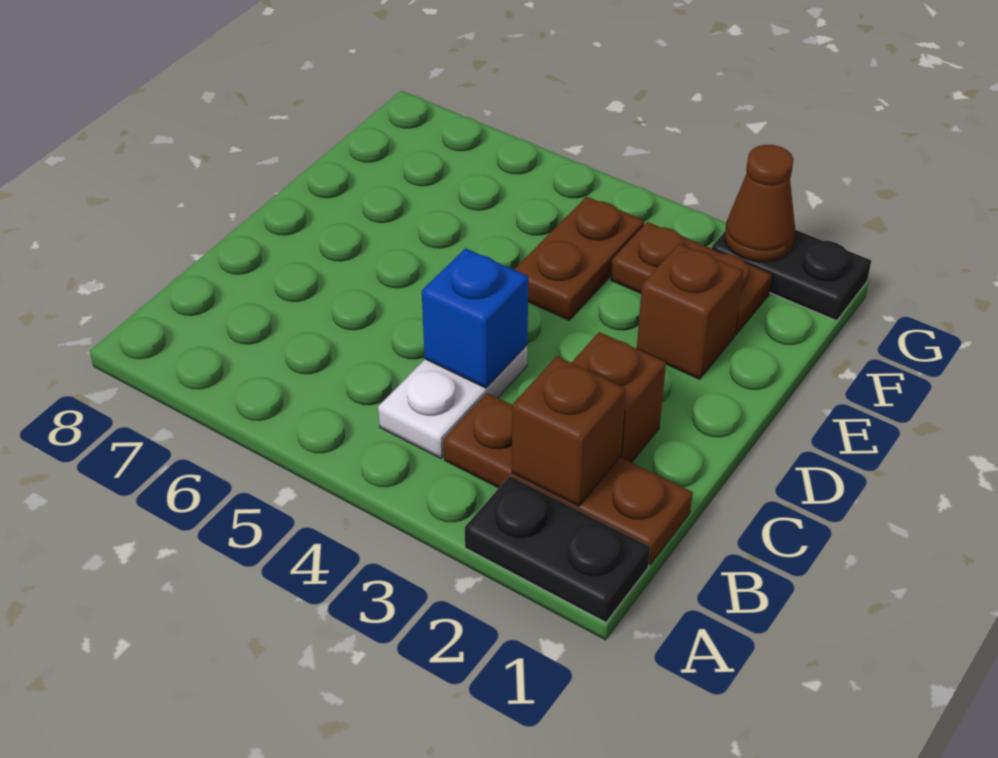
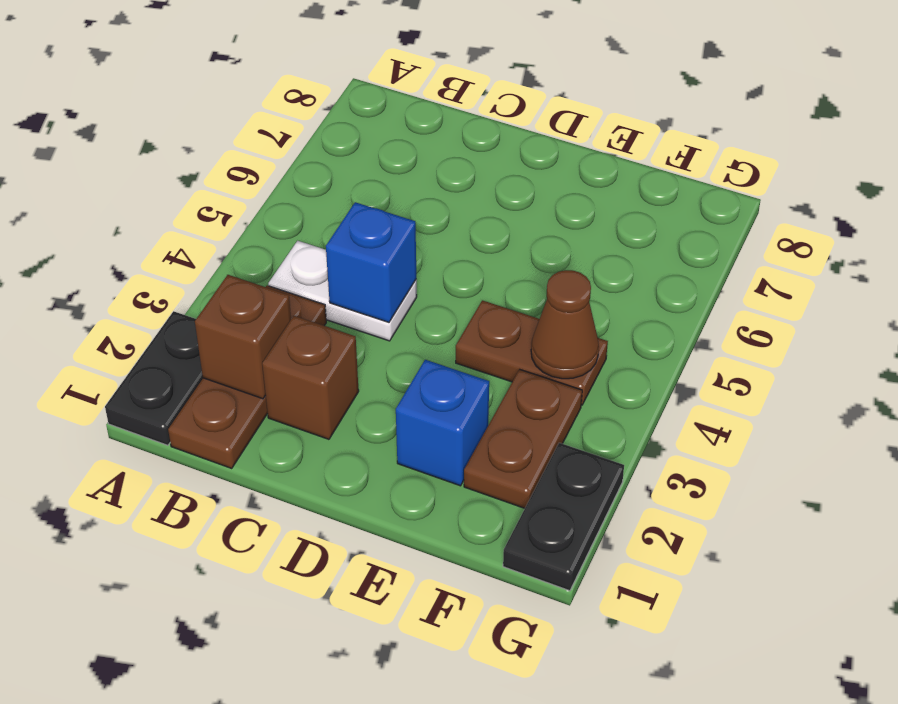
brown 1x1 brick [637,244,744,379] -> blue 1x1 brick [396,360,489,486]
brown 1x1 cone [725,145,795,262] -> brown 1x1 cone moved to [531,270,599,379]

